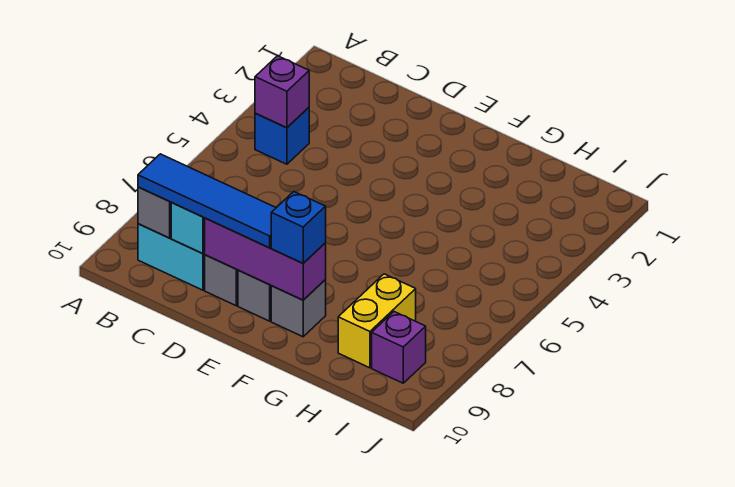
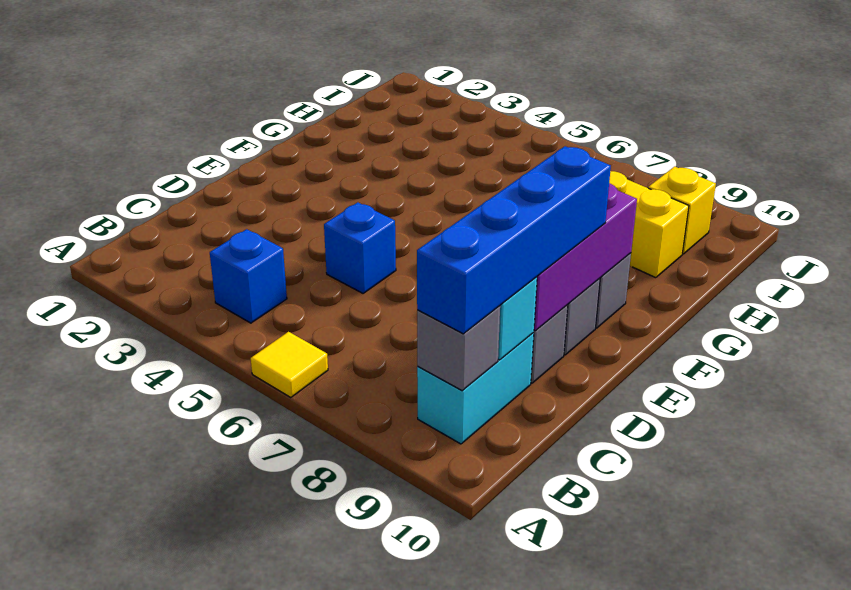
none -> yellow 1x1 tile [251,332,328,397]
purple 1x1 brick [255,56,309,128] -> none
blue 1x4 tile [138,154,276,248] -> blue 1x4 brick [417,146,611,334]
blue 1x1 brick [271,192,326,263] -> blue 1x1 brick moved to [324,202,396,293]
purple 1x1 brick [372,312,426,383] -> yellow 1x1 brick [648,167,716,254]

